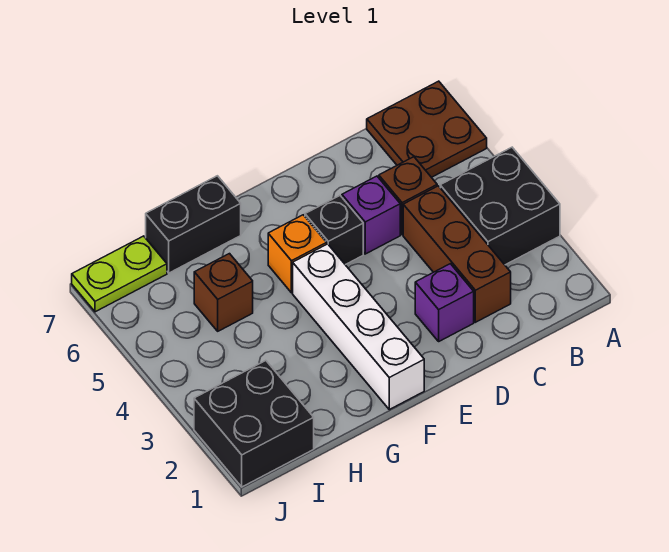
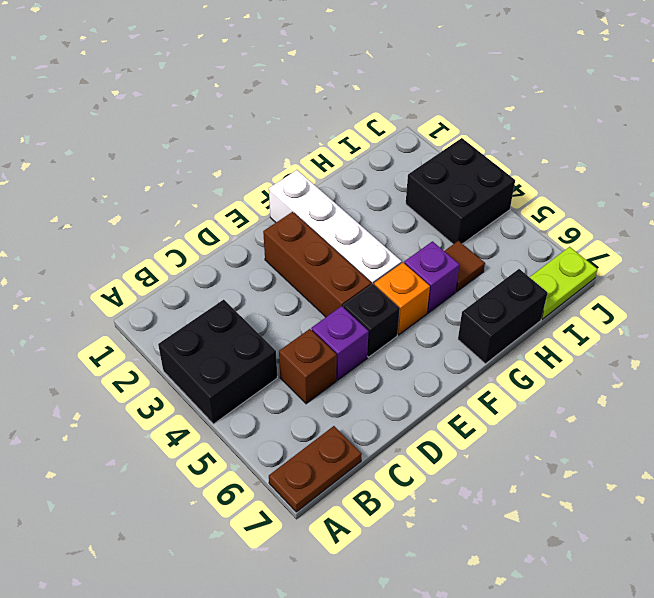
brown 2x2 plate [367,81,487,177] -> brown 1x2 plate [269,426,362,512]
brown 1x3 brick [403,186,511,322] -> brown 1x3 brick moved to [263,212,371,317]
purple 1x1 brick [415,264,474,341] -> purple 1x1 brick moved to [404,241,459,313]
brown 1x1 brick [194,254,253,331] -> brown 1x1 tile [445,241,485,292]
black 2x2 brick [194,361,314,487] -> black 2x2 brick moved to [406,138,515,244]

